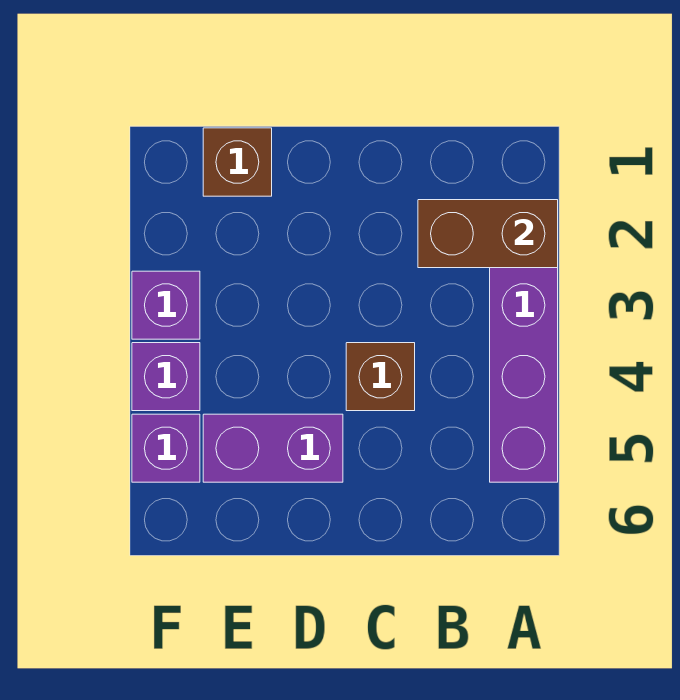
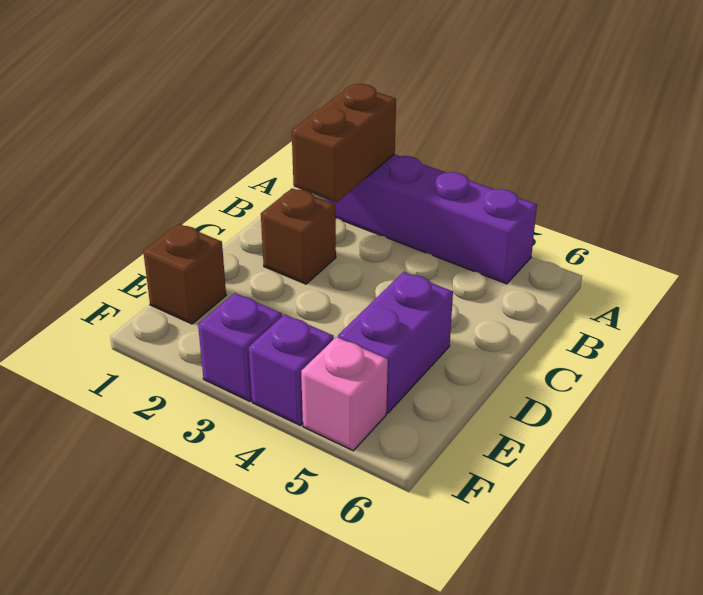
brown 1x1 brick [346,343,415,411] -> brown 1x1 brick moved to [261,188,336,284]
purple 1x1 brick [132,414,200,482] -> pink 1x1 brick [301,337,388,451]

